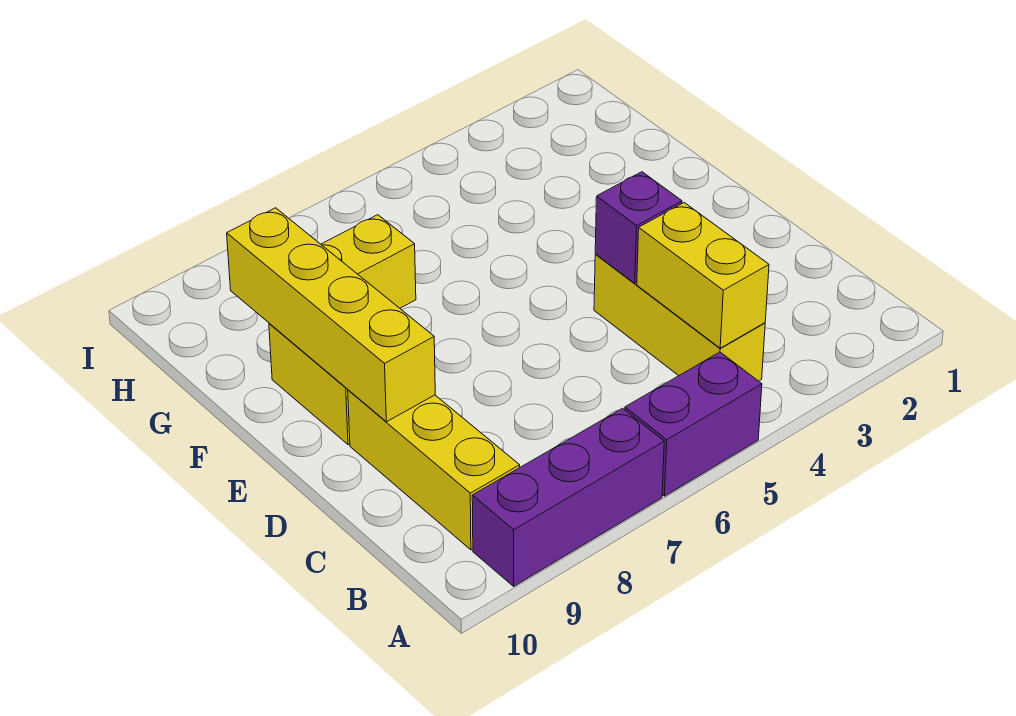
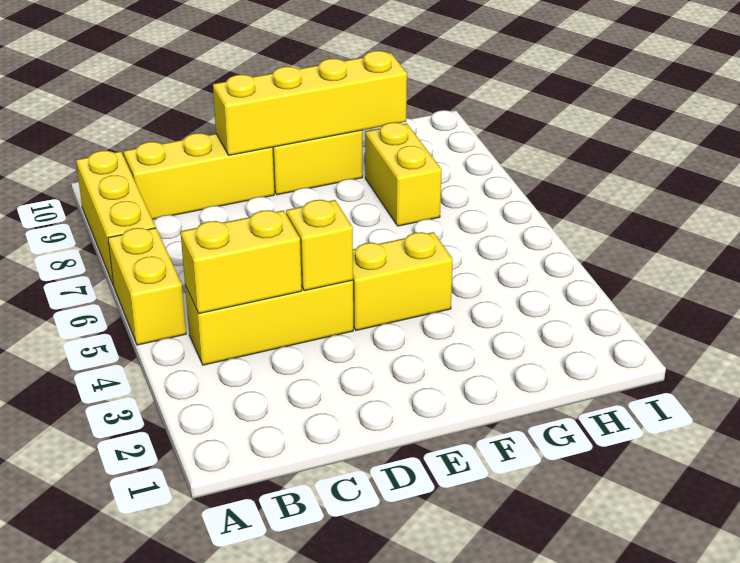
purple 1x2 brick [625,352,762,496] -> yellow 1x2 brick [108,228,186,345]
purple 1x3 brick [472,408,664,586] -> yellow 1x3 brick [76,151,156,284]
purple 1x1 brick [595,172,682,283] -> yellow 1x1 brick [286,200,353,291]
none -> yellow 1x2 brick [353,232,453,330]

